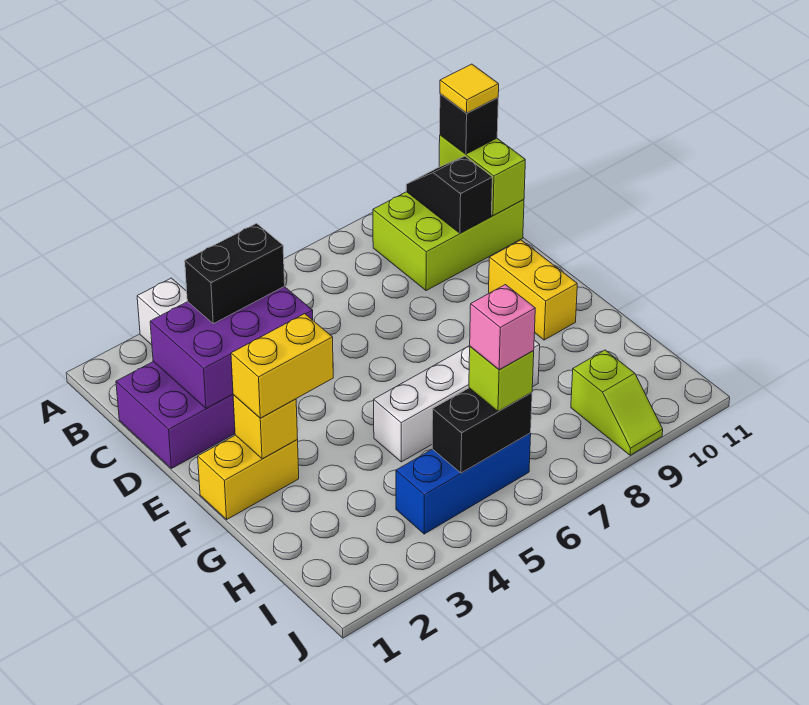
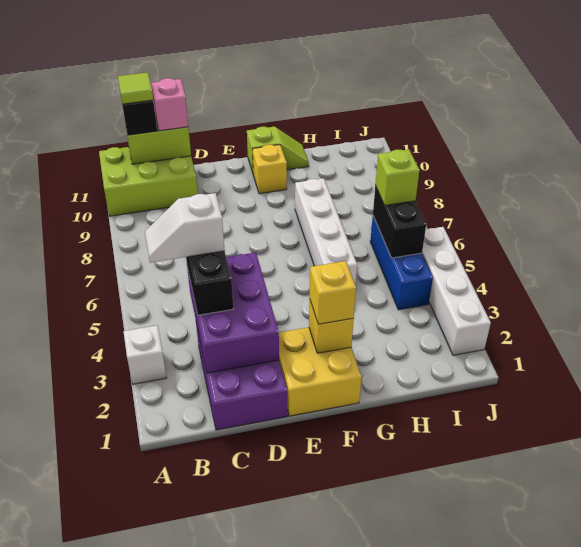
none -> white 1x2 slope [145,193,225,263]
lime 2x3 brick [373,192,524,291] -> lime 2x3 brick turned to [99,147,198,216]
black 1x2 slope [406,156,492,233] -> none
yellow 1x1 tile [440,64,499,113] -> lime 1x1 tile [118,72,153,104]
yellow 1x2 brick [489,240,577,340] -> yellow 1x1 brick [252,145,287,194]
yellow 1x2 brick [198,435,299,519] -> yellow 2x2 brick [279,327,362,416]
yellow 1x2 brick [231,314,333,418] -> yellow 1x1 brick [310,261,356,324]
pink 1x1 brick [470,285,535,370] -> pink 1x1 brick moved to [151,78,188,131]
lime 1x2 slope [571,350,663,455] -> lime 1x2 slope moved to [247,127,309,173]
none -> white 1x4 brick [422,227,491,355]

